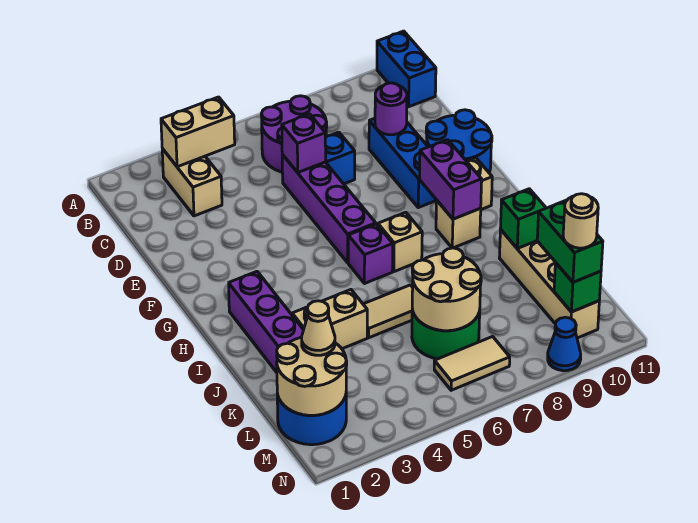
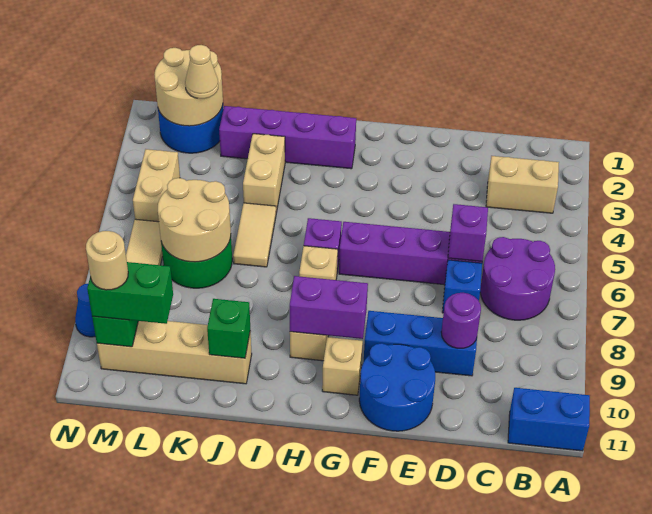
tan 1x2 brick [161,97,235,167] -> tan 1x2 brick moved to [133,149,180,222]

